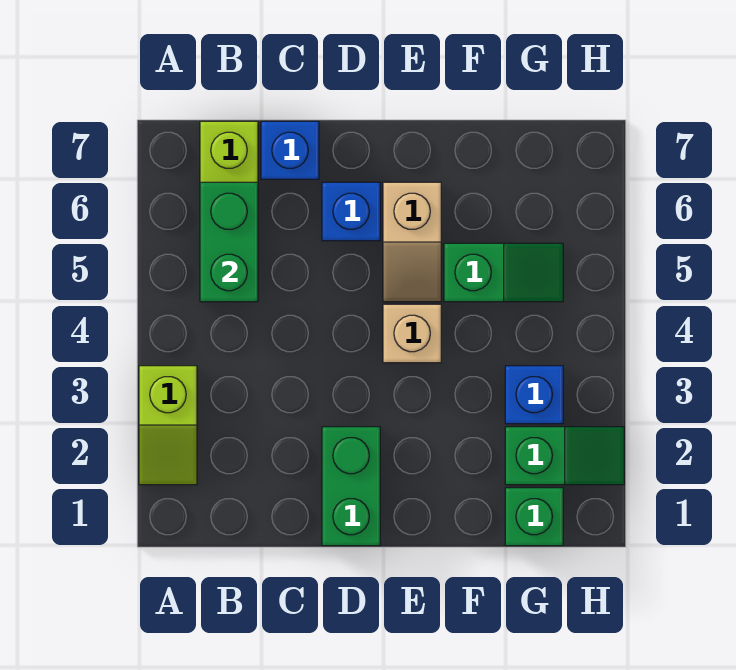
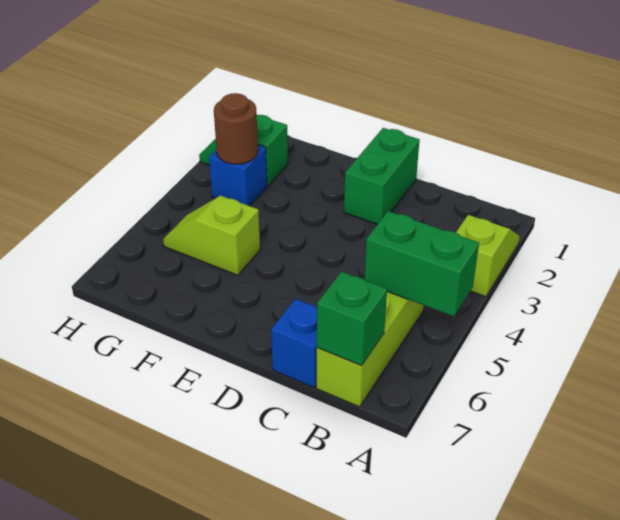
green 1x2 brick [200,182,258,302] -> green 1x2 brick turned to [365,211,479,316]
blue 1x1 brick [322,182,380,241] -> none
tan 1x1 brick [383,304,441,363] -> none
tan 1x2 slope [383,182,441,302] -> none
green 1x2 slope [444,243,563,302] -> lime 1x2 slope [163,196,260,275]
green 1x1 brick [505,488,563,546] -> green 1x1 brick moved to [317,272,387,366]
none -> brown 1x1 round brick [214,93,258,164]

